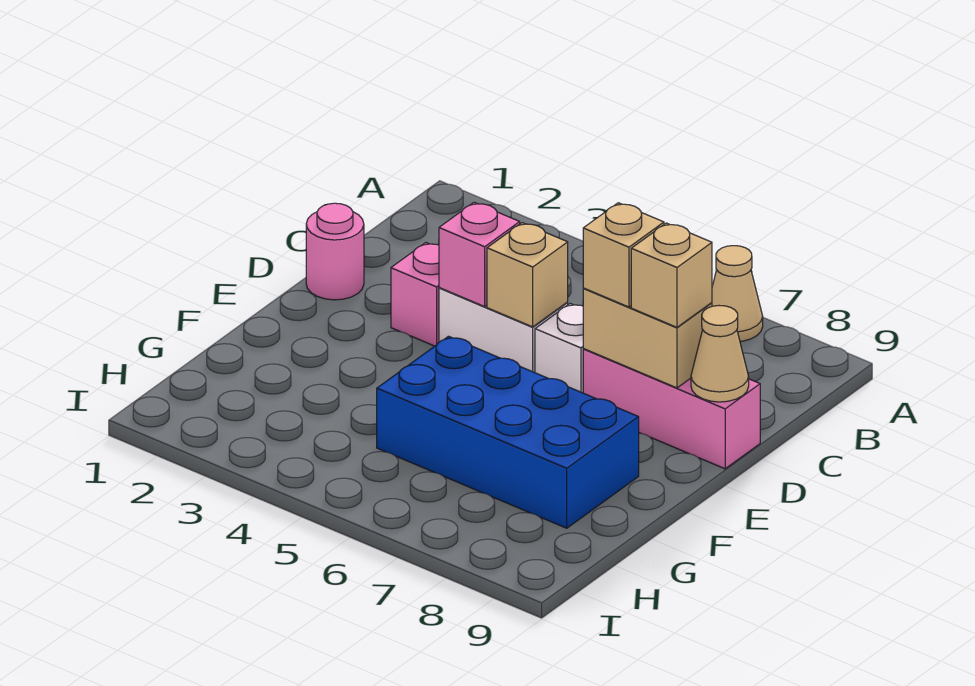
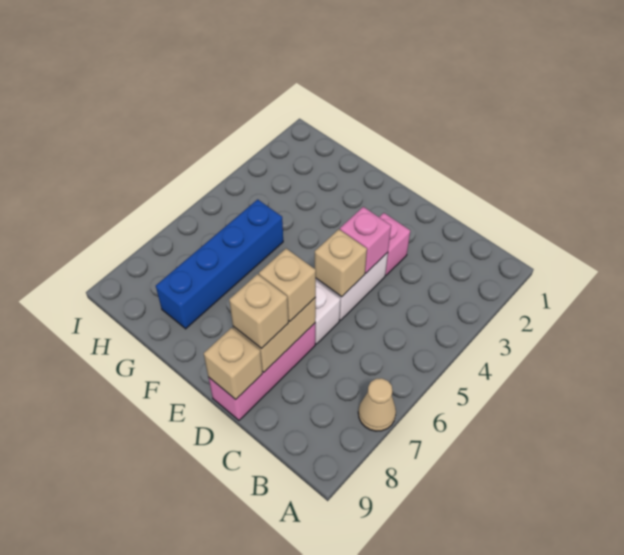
pink 1x1 round brick [306,203,364,300] -> none
tan 1x1 cone [691,306,749,402] -> tan 1x1 brick [204,328,262,399]
blue 2x4 brick [377,336,639,528] -> blue 1x4 brick [156,199,283,329]

